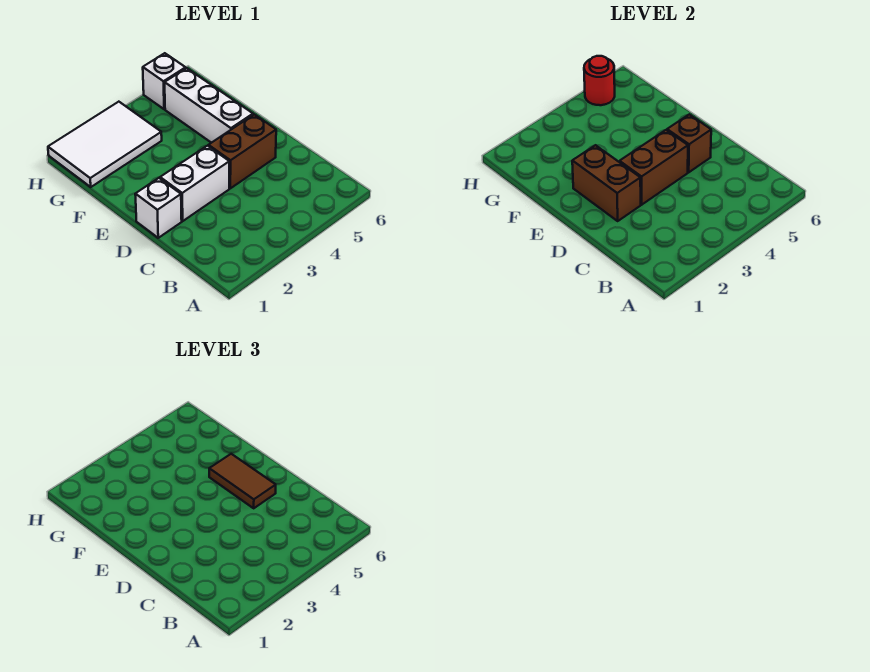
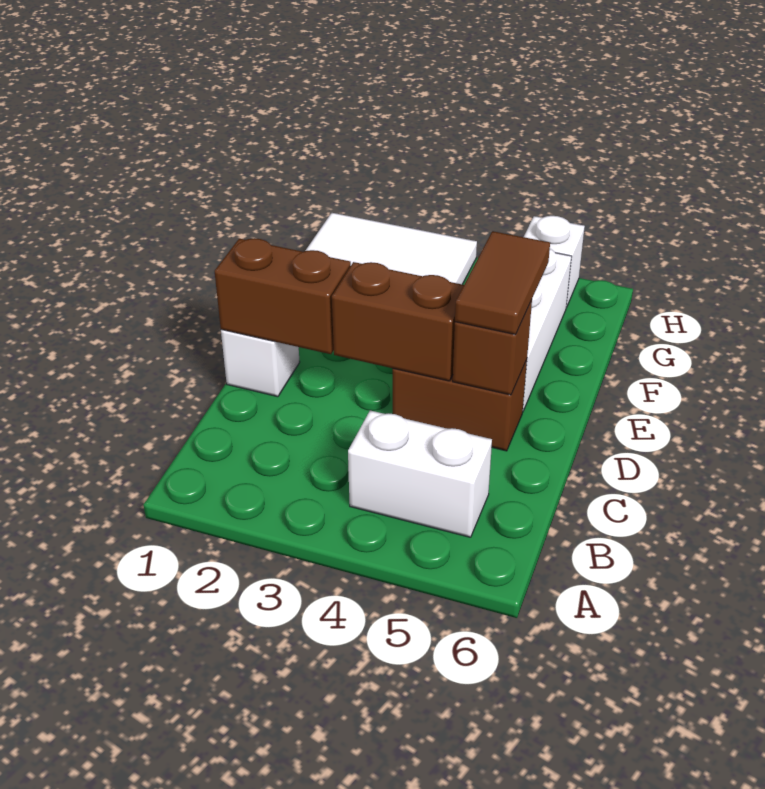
white 1x2 brick [160,146,229,221] -> white 1x2 brick moved to [348,410,492,537]
brown 1x2 brick [572,145,641,221] -> brown 1x2 brick turned to [215,238,351,354]
red 1x1 round brick [584,56,615,105] -> none

